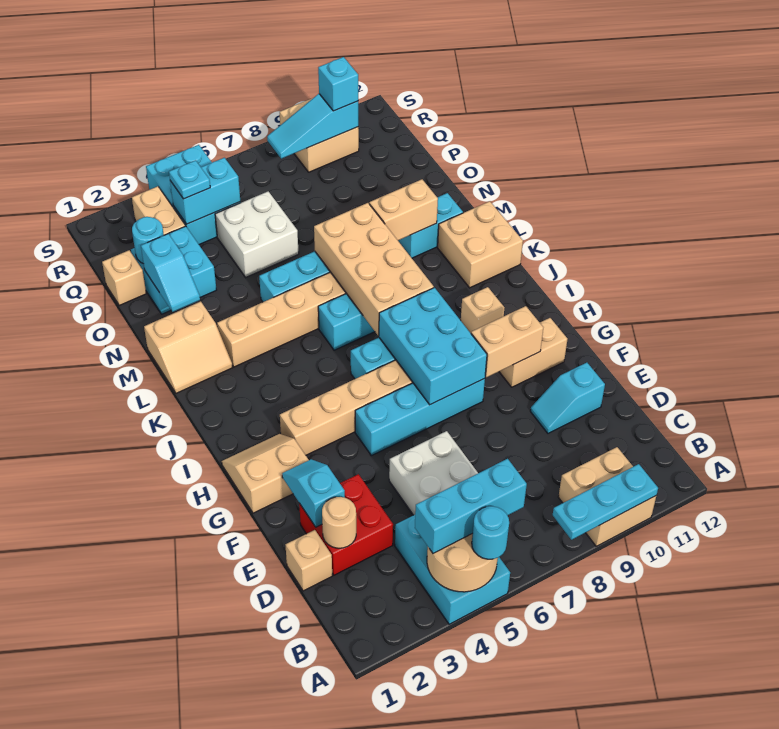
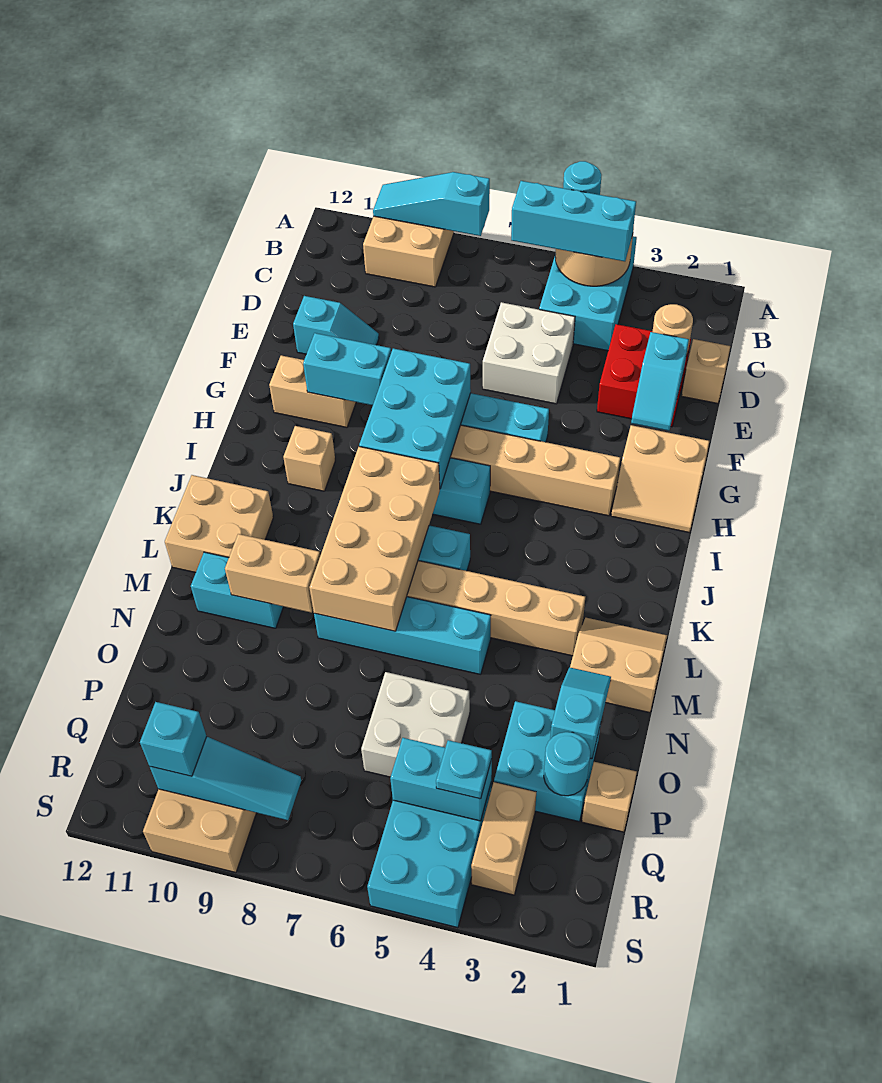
cyan 1x3 plate [553,464,658,540] -> cyan 1x3 slope [373,172,490,236]
tan 1x2 brick [471,306,543,377] -> cyan 1x2 brick [303,333,391,405]

